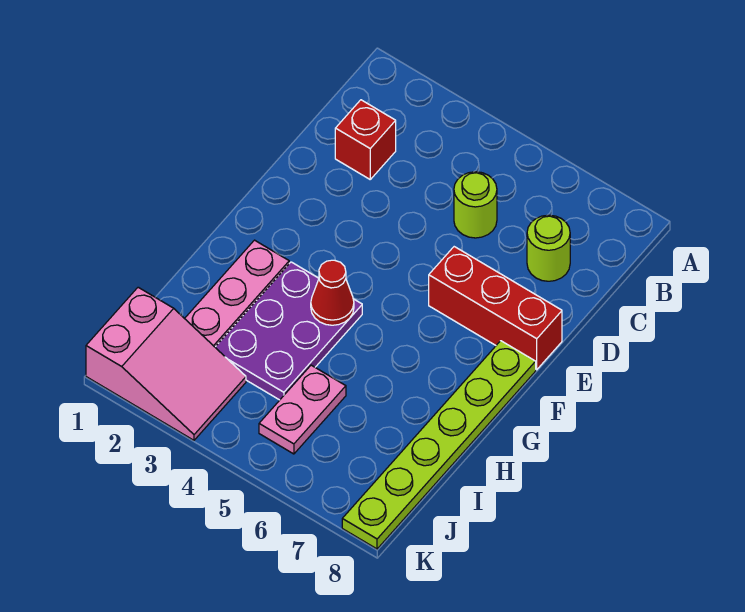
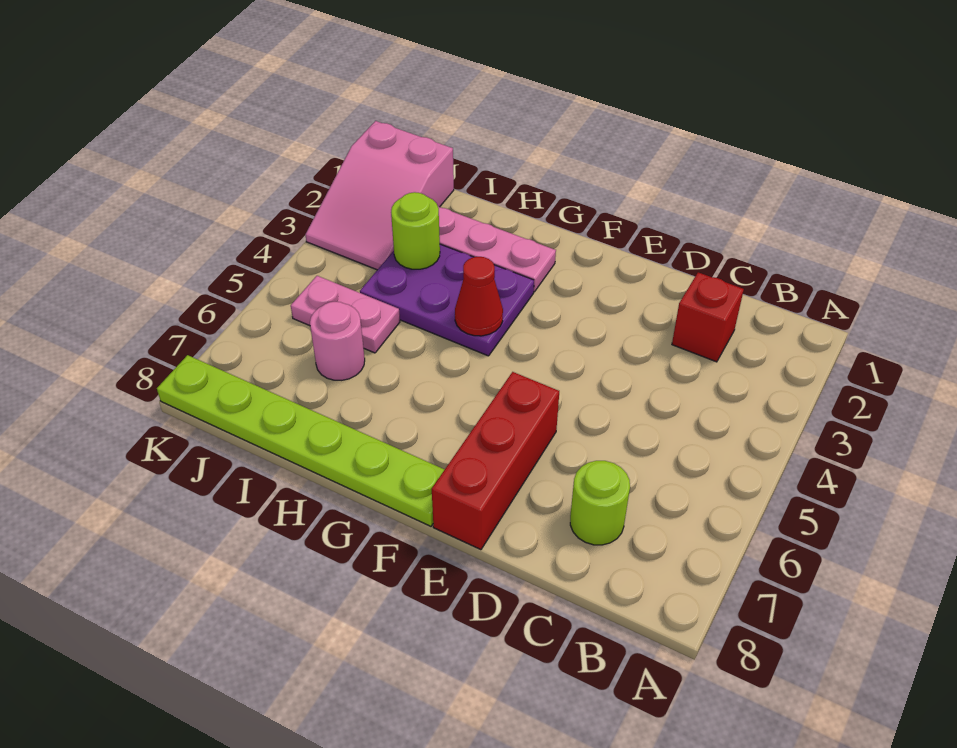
lime 1x1 round brick [454,172,497,238] -> lime 1x1 round brick moved to [391,192,440,269]
none -> pink 1x1 round brick [310,302,365,380]

